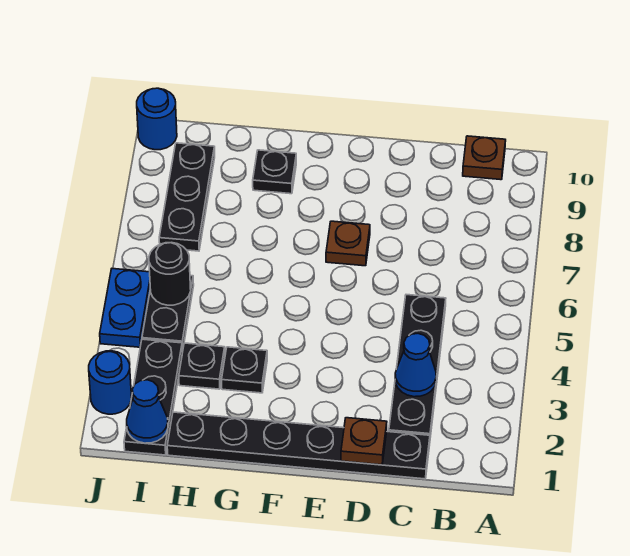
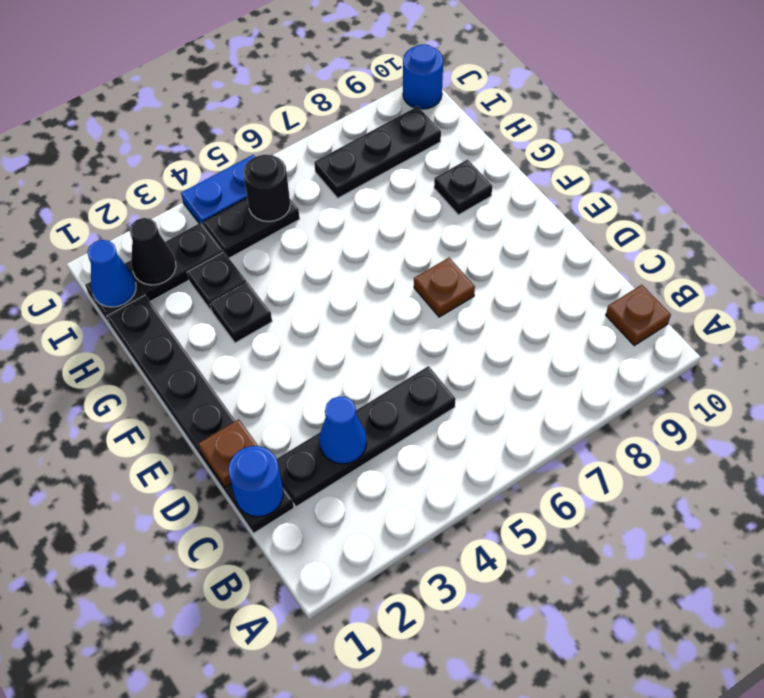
none -> black 1x1 cone [129,218,176,285]
blue 1x1 round brick [89,351,131,414] -> blue 1x1 round brick moved to [229,446,283,517]

